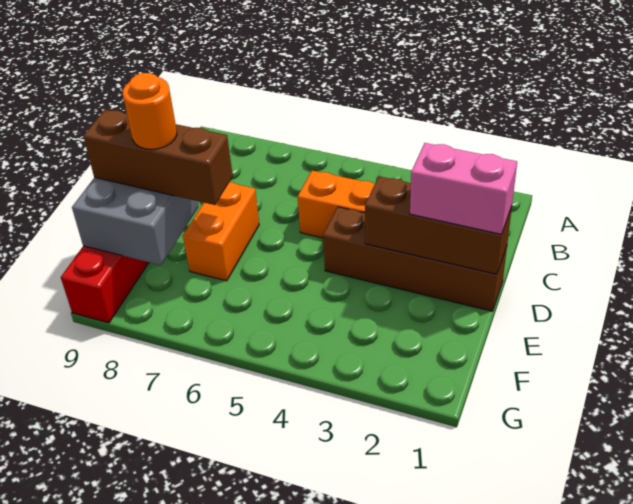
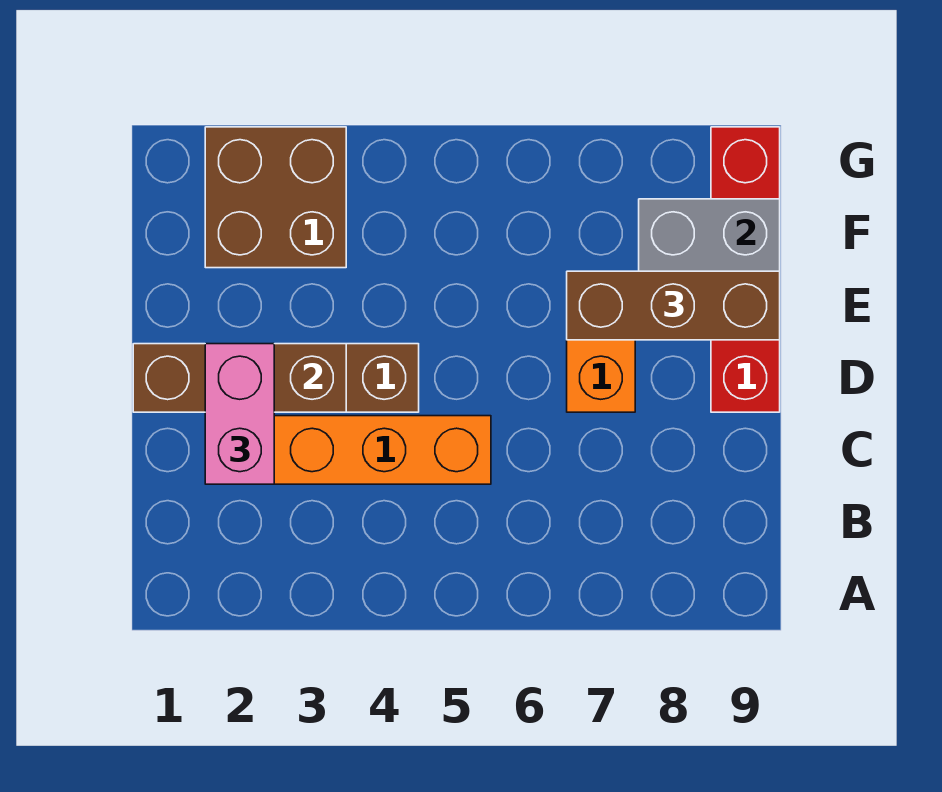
pink 1x2 brick [410,143,517,234] -> pink 1x2 brick turned to [205,344,274,484]
orange 1x1 round brick [123,73,177,149] -> none
none -> brown 2x2 brick [205,127,346,268]

